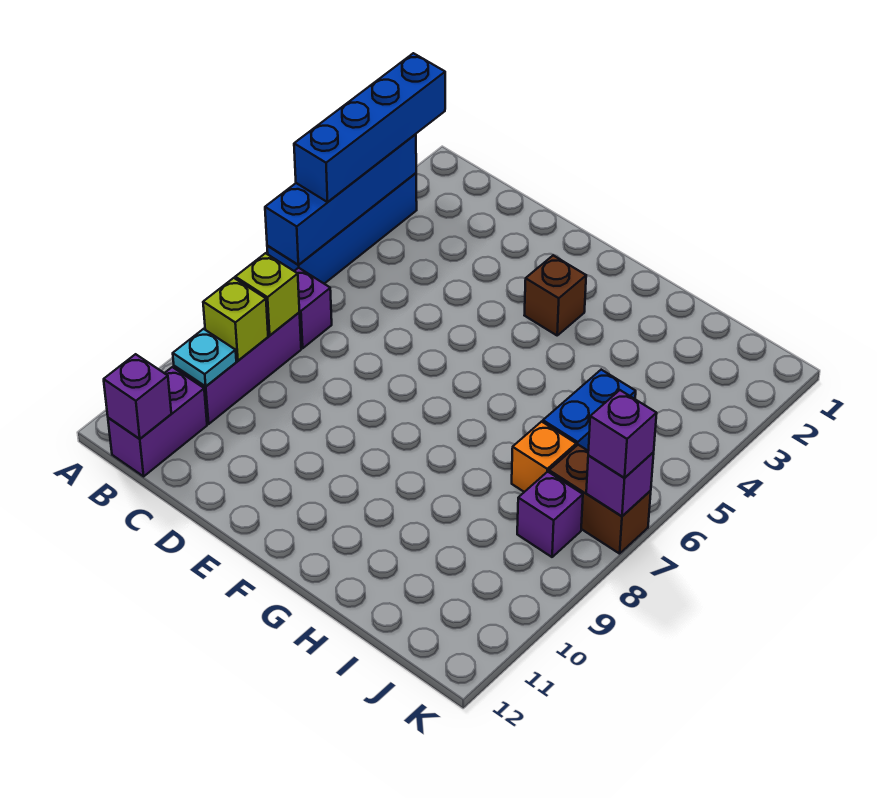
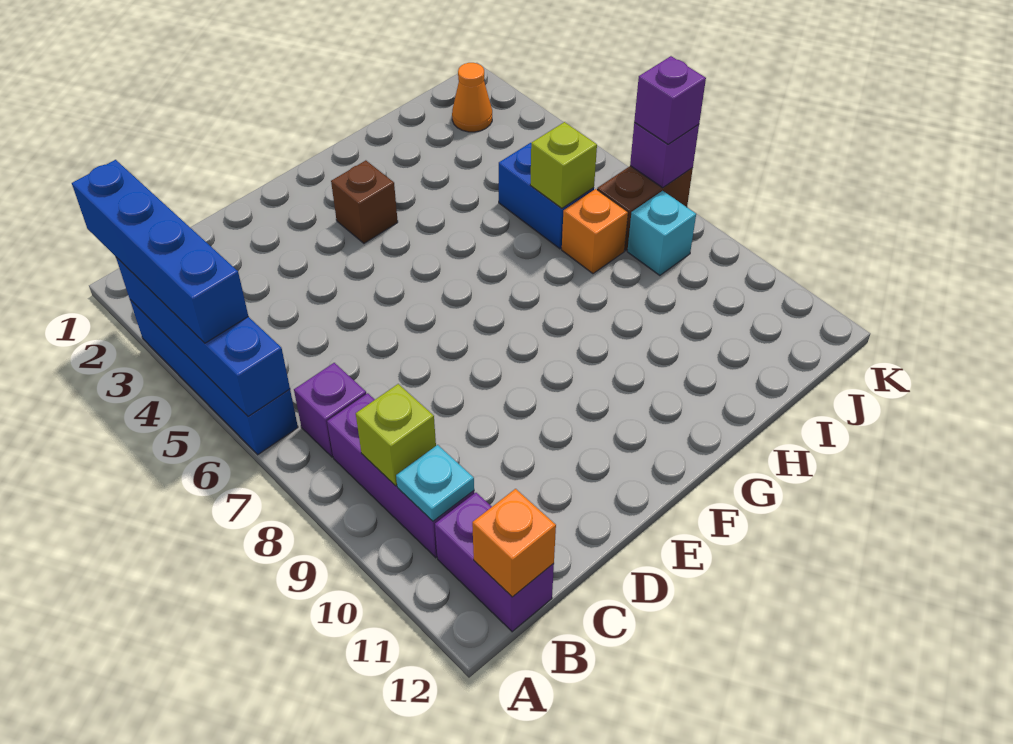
lime 1x1 brick [235,253,300,335] -> lime 1x1 brick moved to [530,122,597,208]
purple 1x1 brick [104,354,171,439] -> orange 1x1 brick [472,489,556,597]
none -> orange 1x1 cone [452,63,492,132]
purple 1x1 brick [517,472,583,557] -> cyan 1x1 brick [627,191,696,276]

